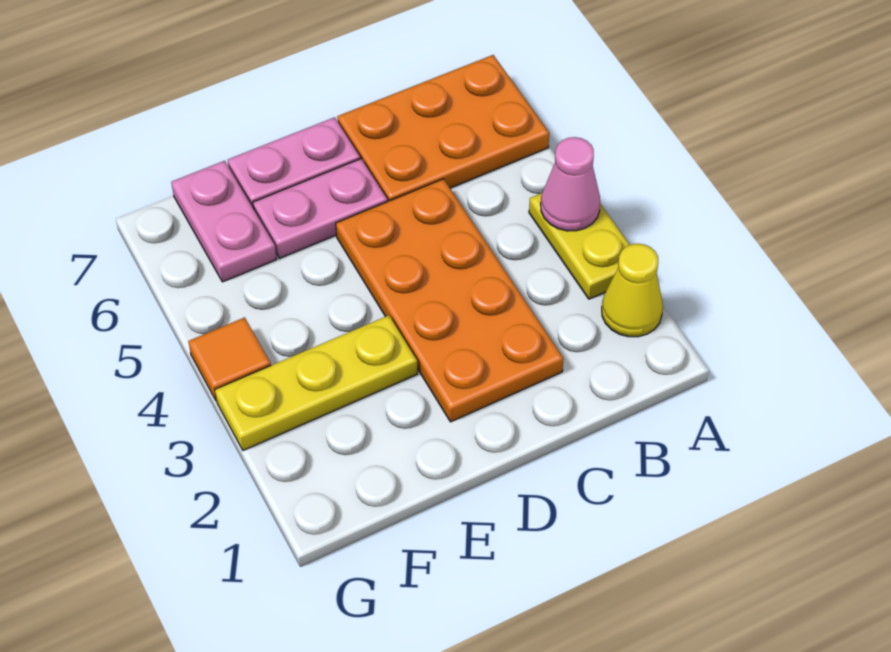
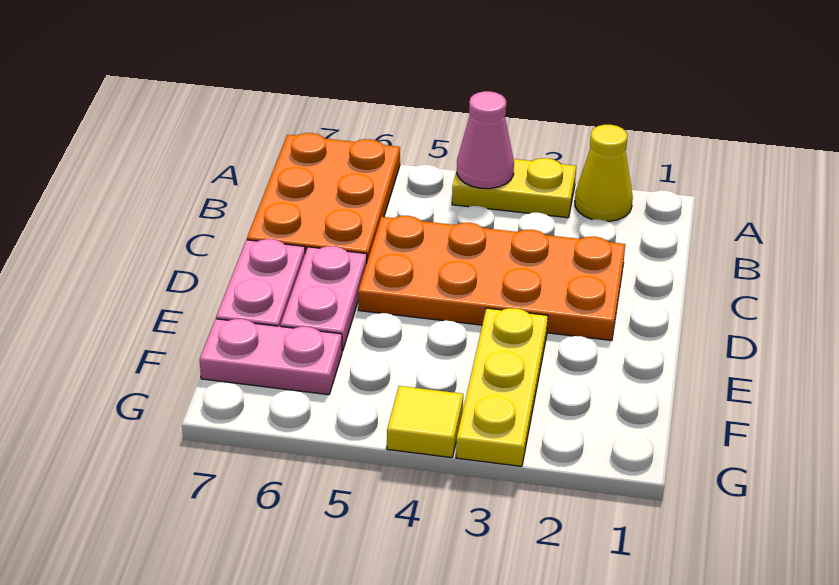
orange 1x1 tile [188,317,271,401] -> yellow 1x1 tile [387,386,463,458]

